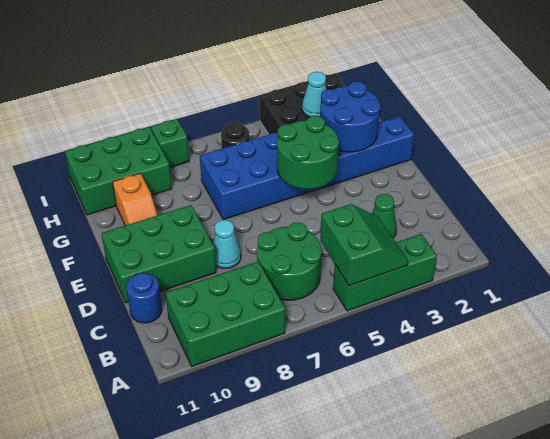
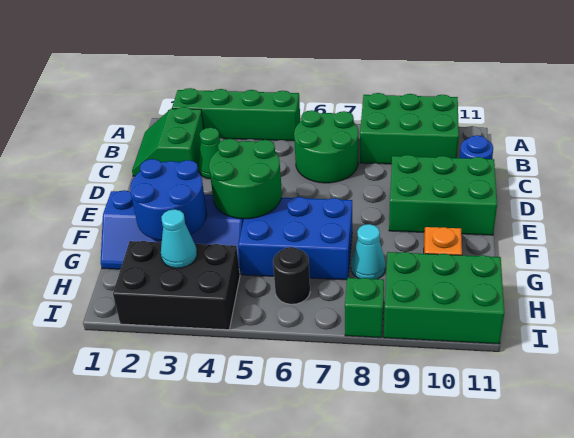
green 1x3 brick [333,234,437,311] -> green 1x4 brick [172,88,300,141]
green 2x2 slope [320,204,408,286] -> green 2x2 slope moved to [132,107,204,176]
cyan 1x1 cone [213,220,241,268] -> cyan 1x1 cone moved to [351,224,386,279]

